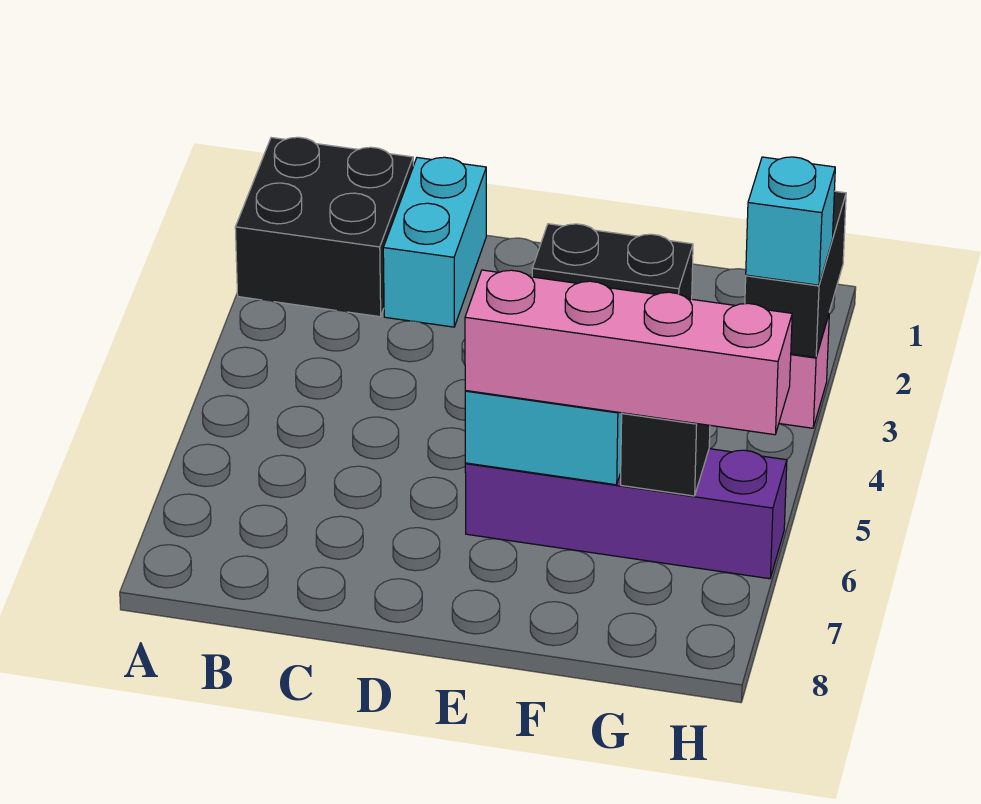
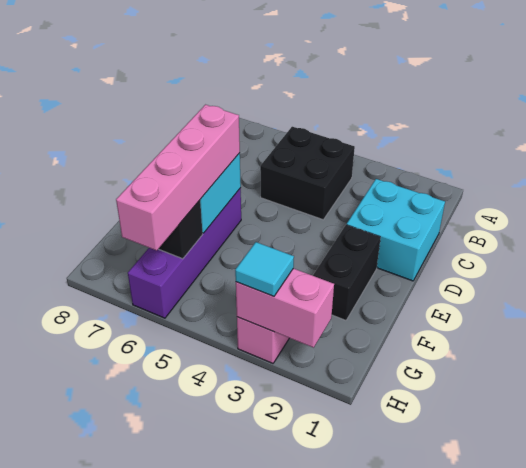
black 2x2 brick [235,137,413,317] -> black 2x2 brick moved to [260,127,355,220]
cyan 1x2 brick [383,157,486,327] -> cyan 2x2 brick [347,179,445,281]
black 1x2 brick [745,191,846,357] -> pink 1x2 brick [236,268,334,348]
cyan 1x1 brick [746,157,835,285] -> cyan 1x1 tile [235,242,294,296]

